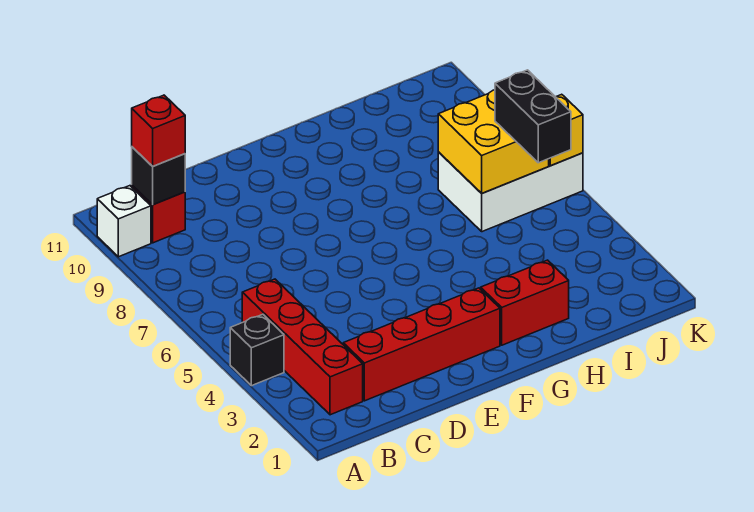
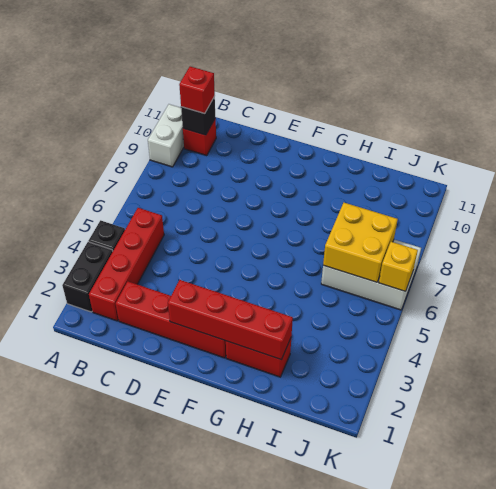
white 1x1 brick [97,186,151,257] -> white 1x2 brick [148,104,184,167]
none -> red 1x4 brick [168,280,293,359]
black 1x2 brick [495,70,571,163] -> black 1x2 brick moved to [62,242,113,312]

